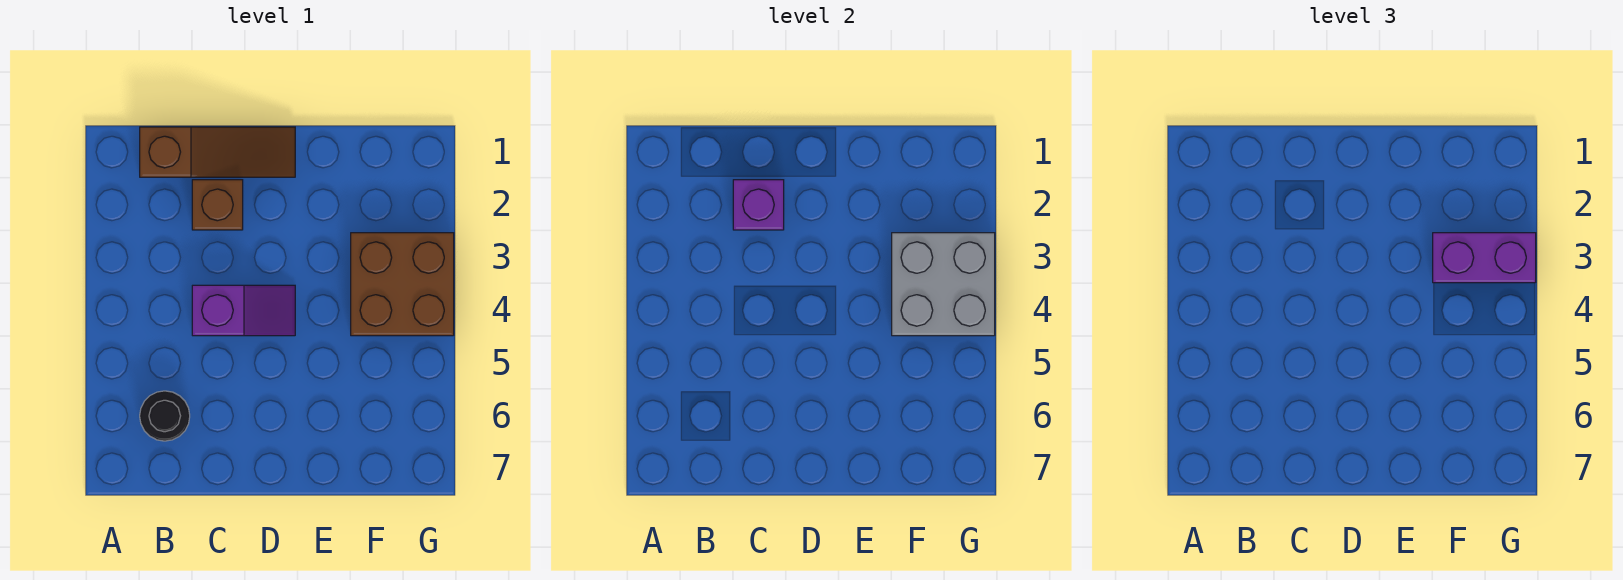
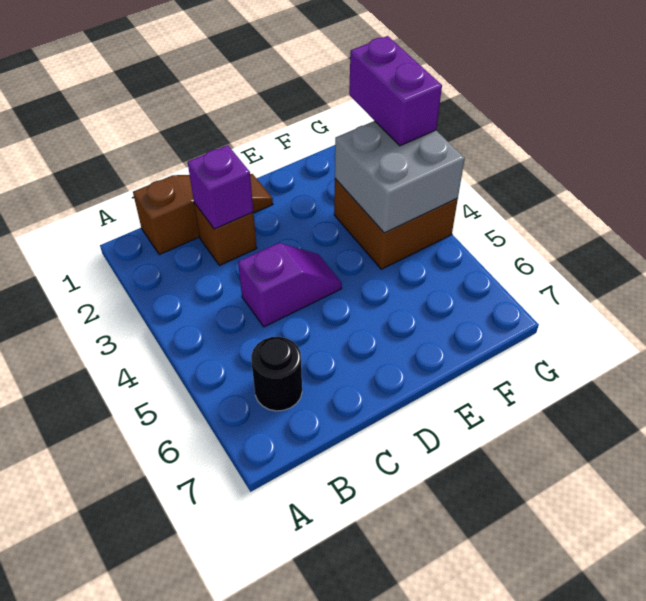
purple 1x2 brick [1433,233,1536,283] -> purple 1x2 brick turned to [349,36,442,146]

